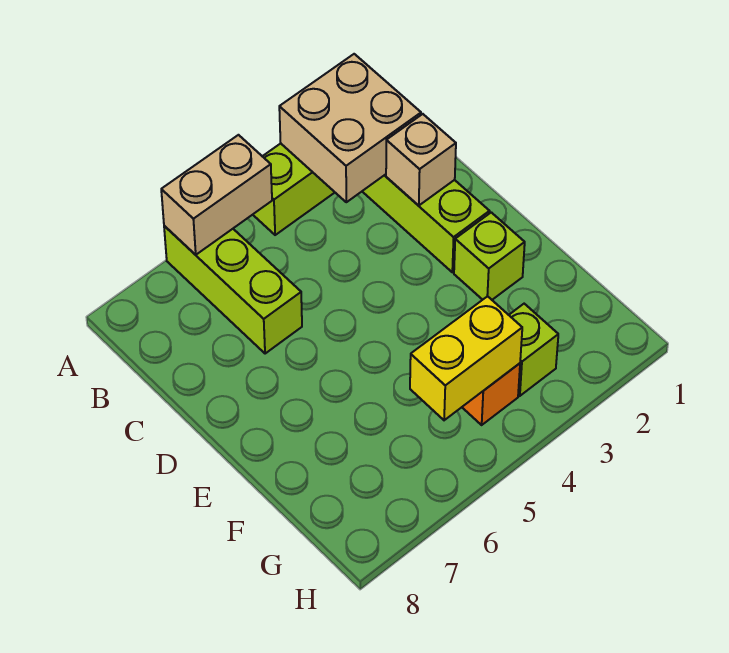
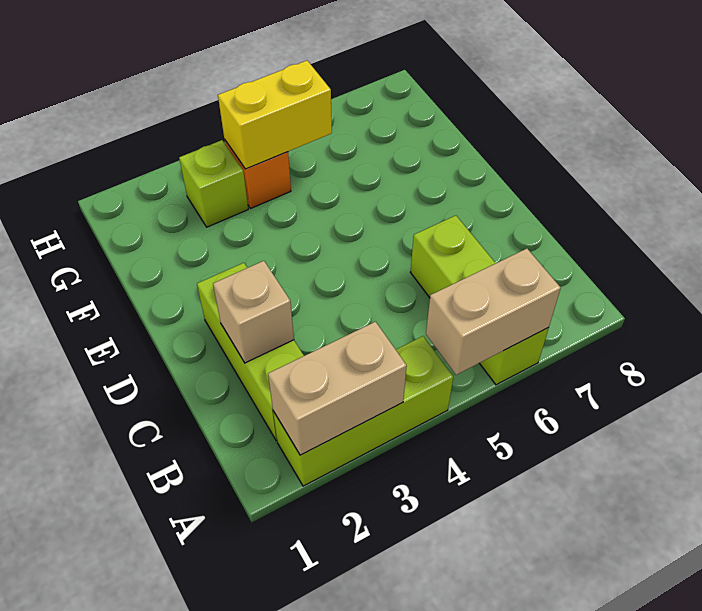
tan 2x2 brick [279,54,421,202] -> tan 1x2 brick [268,322,407,455]
lime 1x1 brick [454,212,525,300] -> none

